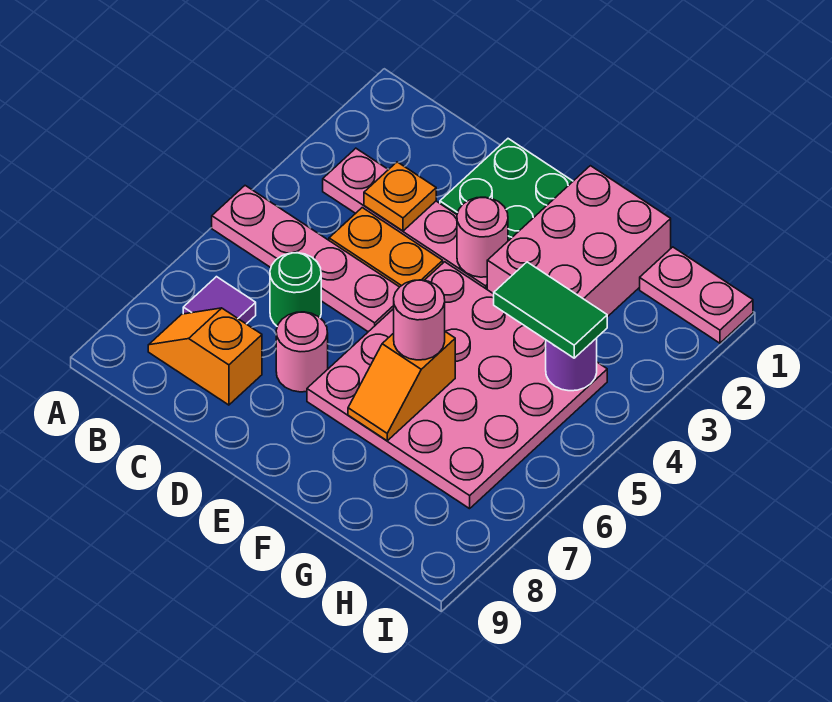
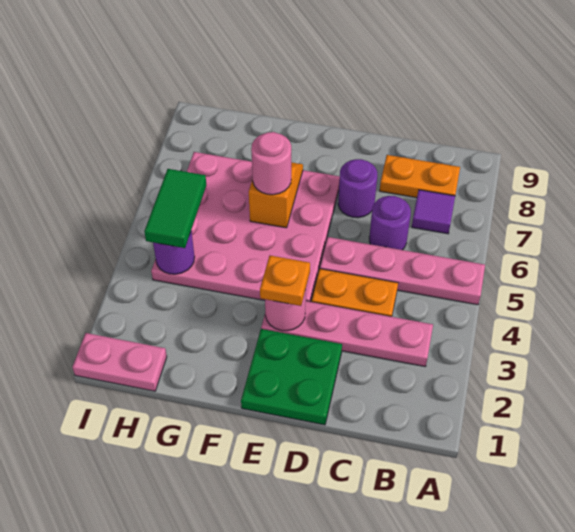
orange 1x2 slope [148,308,262,405] -> orange 1x2 plate [380,155,460,198]
orange 1x1 plate [364,162,436,231] -> orange 1x1 plate moved to [260,256,310,306]
green 1x1 round brick [270,253,321,326] -> purple 1x1 round brick [369,196,411,250]
pink 1x1 round brick [276,312,328,392] -> purple 1x1 round brick [338,159,377,218]
pink 2x3 brick [487,166,671,317] -> none
green 1x2 tile [494,262,607,358] -> green 1x2 tile turned to [144,169,206,248]

